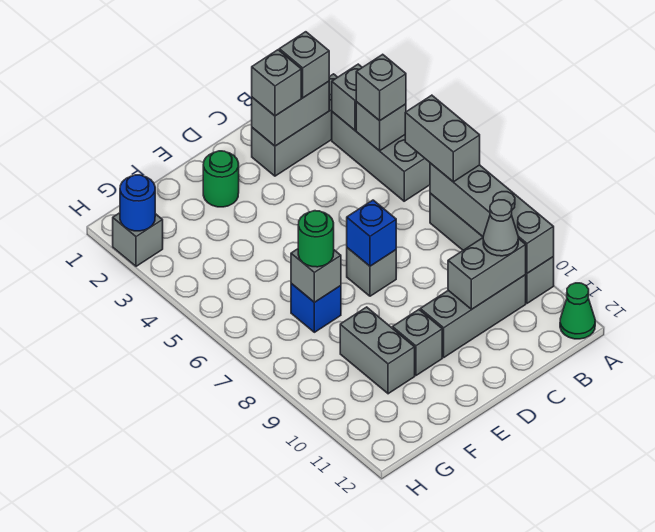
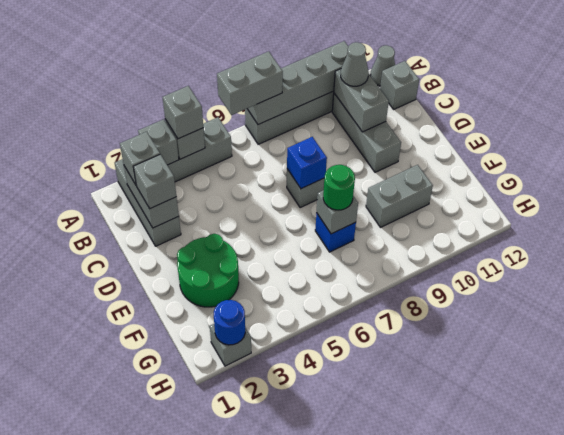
green 1x1 cone [560,283,595,339] -> grey 1x1 cone [370,45,395,86]
green 1x1 round brick [203,151,239,207] -> green 2x2 round brick [177,234,239,307]
grey 1x1 brick [393,310,442,376] -> grey 1x1 brick moved to [380,61,419,109]

